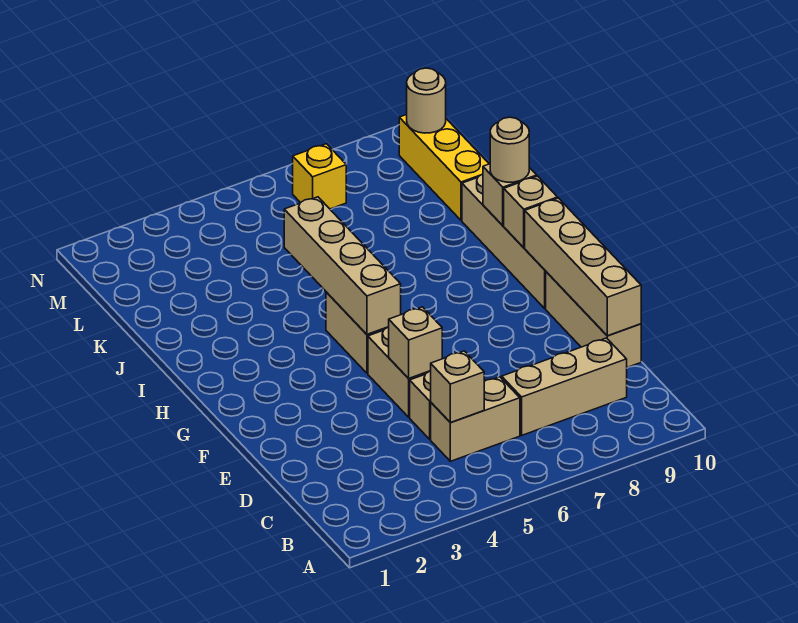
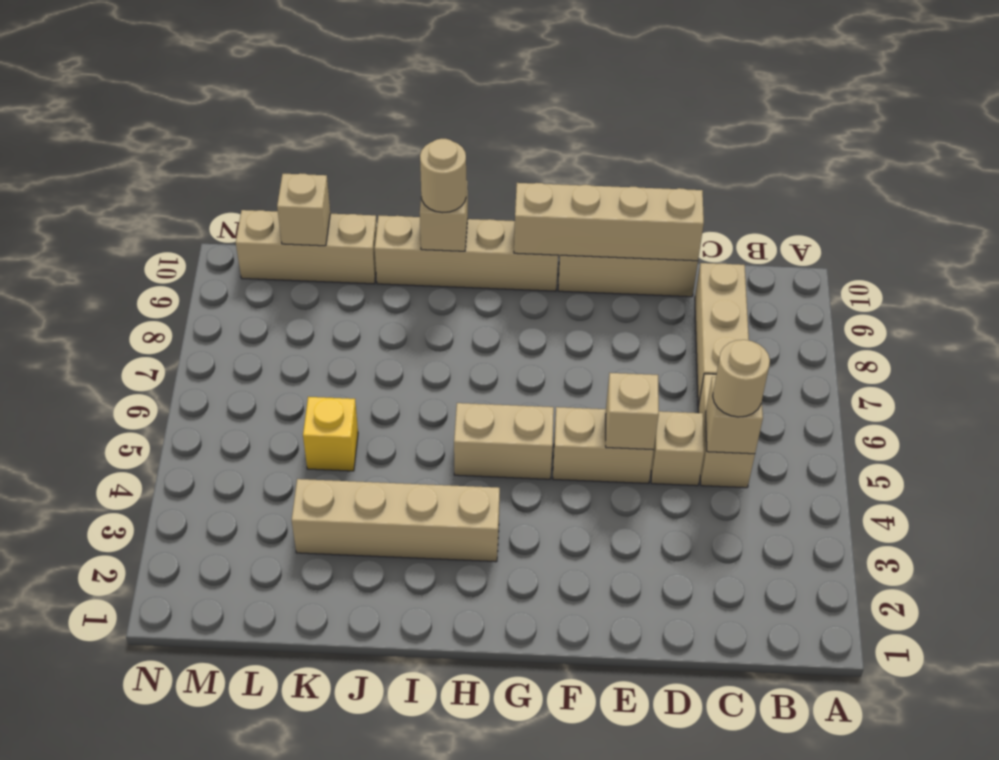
tan 1x4 brick [284,197,401,334] -> tan 1x4 brick moved to [292,479,500,562]
tan 1x1 brick [504,176,558,248] -> tan 1x1 brick moved to [277,173,330,246]
yellow 1x3 brick [399,115,489,220] -> tan 1x3 brick [236,210,377,284]
yellow 1x1 brick [293,144,346,209] -> yellow 1x1 brick moved to [303,397,358,471]
tan 1x1 round brick [407,68,446,133] -> tan 1x1 round brick moved to [713,340,770,417]

